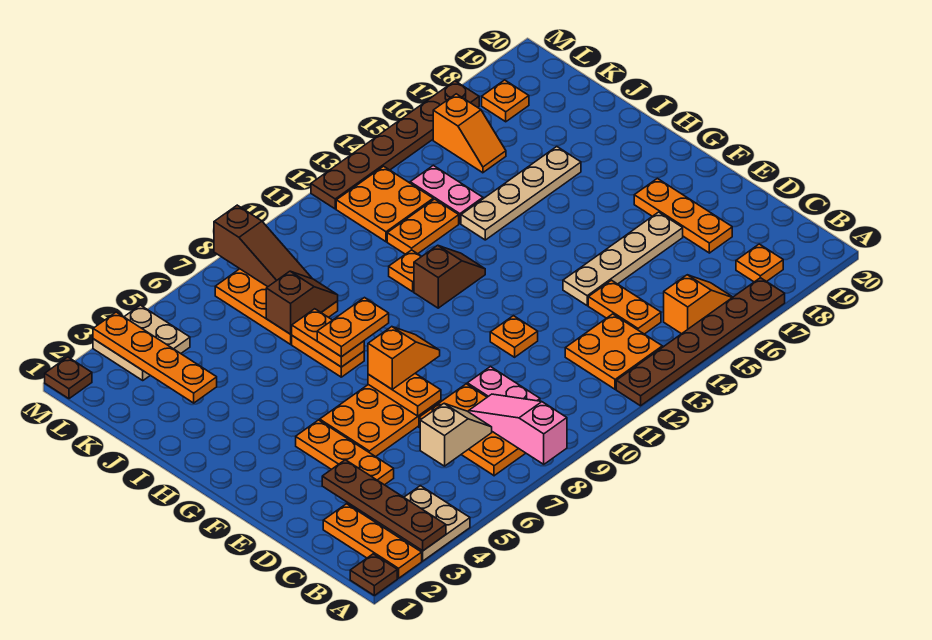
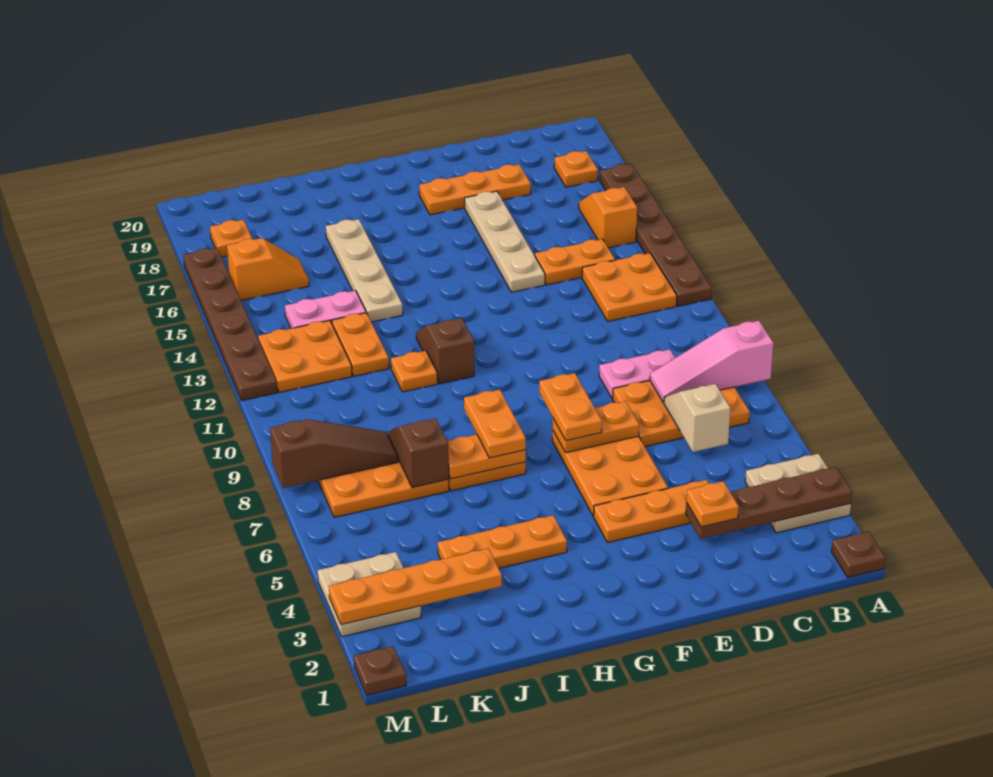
orange 1x3 plate [323,504,422,578] -> orange 1x3 plate moved to [438,515,567,568]
orange 1x1 plate [490,316,538,357] -> orange 1x1 plate moved to [686,481,739,527]
orange 1x2 slope [368,327,440,389] -> orange 1x2 plate [539,373,602,440]

